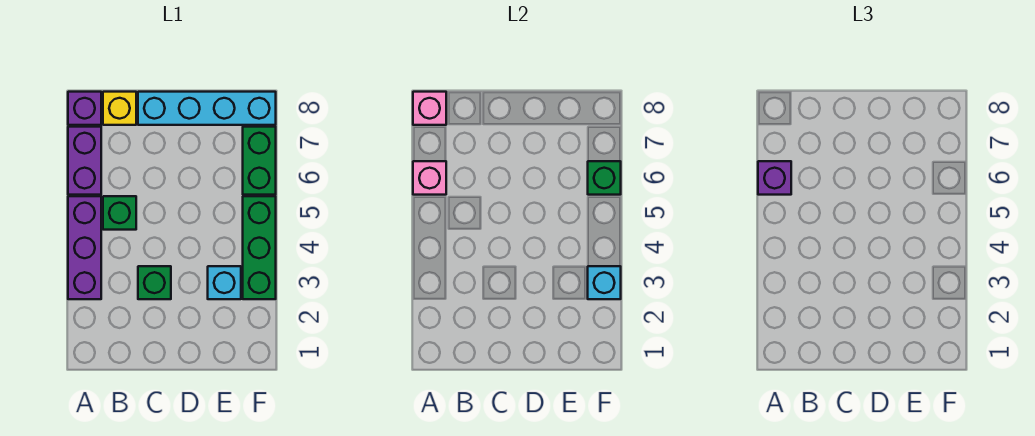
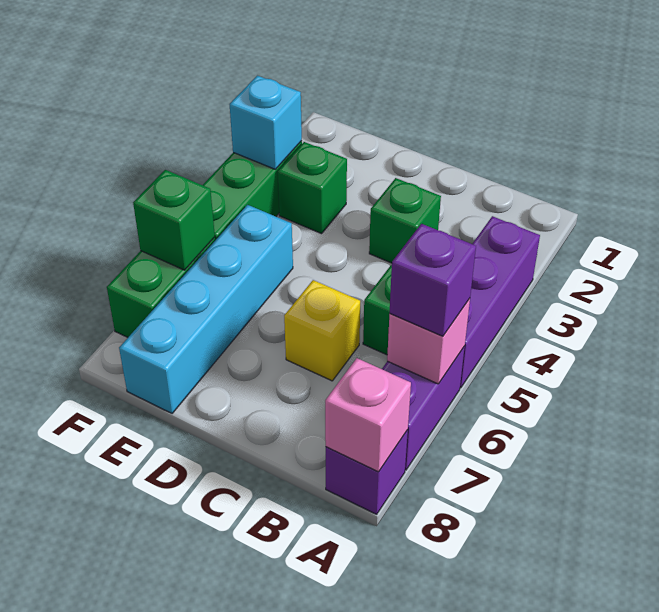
yellow 1x1 brick [103,92,136,125] -> yellow 1x1 brick moved to [284,280,360,381]
cyan 1x4 brick [138,92,276,125] -> cyan 1x4 brick turned to [119,205,293,413]
cyan 1x1 brick [208,266,241,299] -> green 1x1 brick [278,142,347,234]

